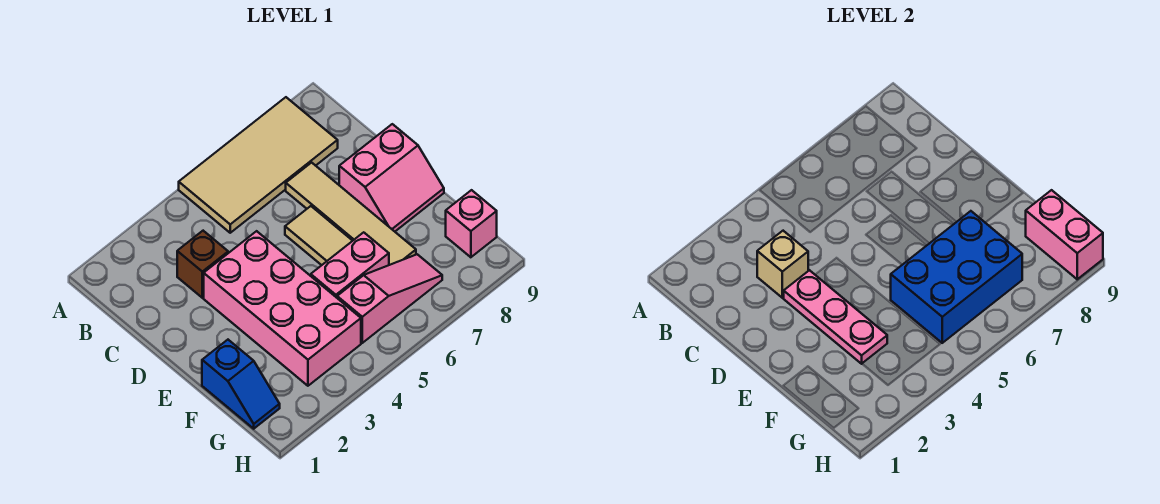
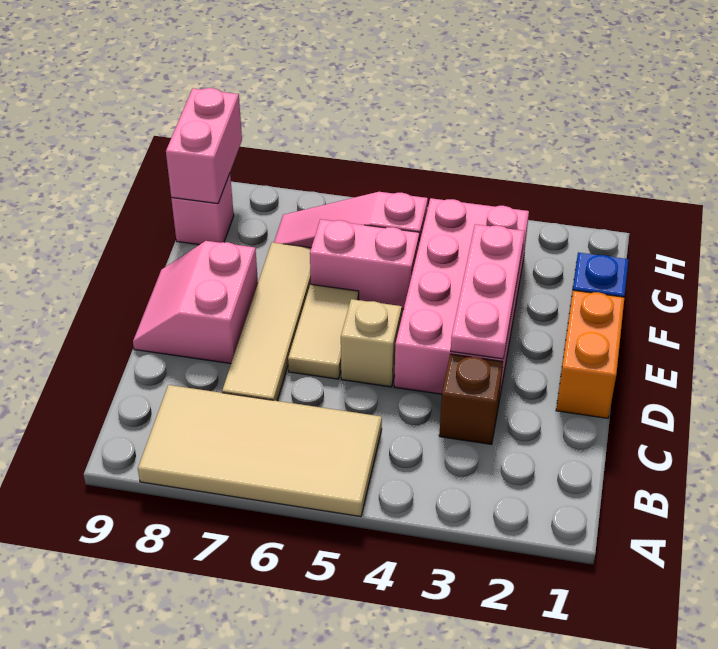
tan 1x1 brick [757,231,808,298] -> tan 1x1 brick moved to [341,299,402,387]
none -> orange 1x2 brick [556,290,624,418]
pink 2x2 slope [339,124,444,231] -> pink 2x2 slope turned to [133,241,258,364]
blue 2x3 brick [891,211,1022,343] -> none

